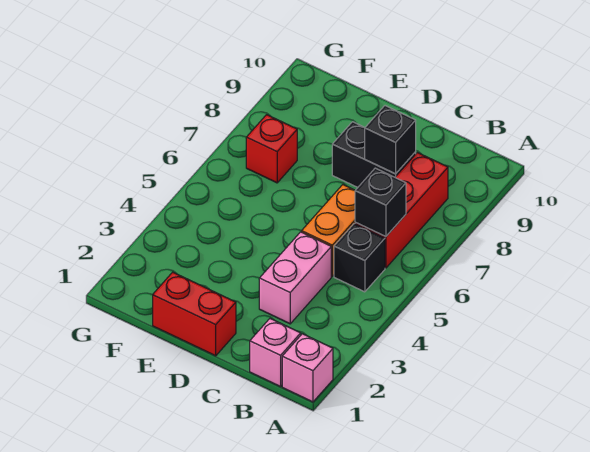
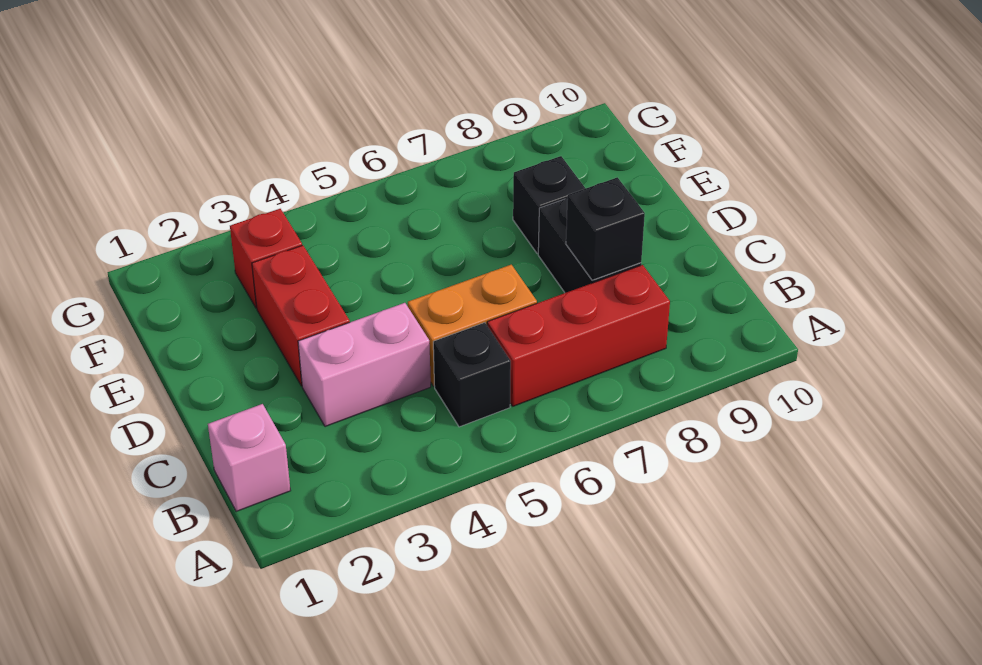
pink 1x1 brick [282,334,333,402] -> none
black 1x1 brick [355,168,406,237] -> black 1x1 brick moved to [513,156,585,254]
red 1x2 brick [153,272,236,356] -> red 1x2 brick moved to [252,245,350,386]
red 1x1 brick [246,115,297,183] -> red 1x1 brick moved to [230,209,302,308]

